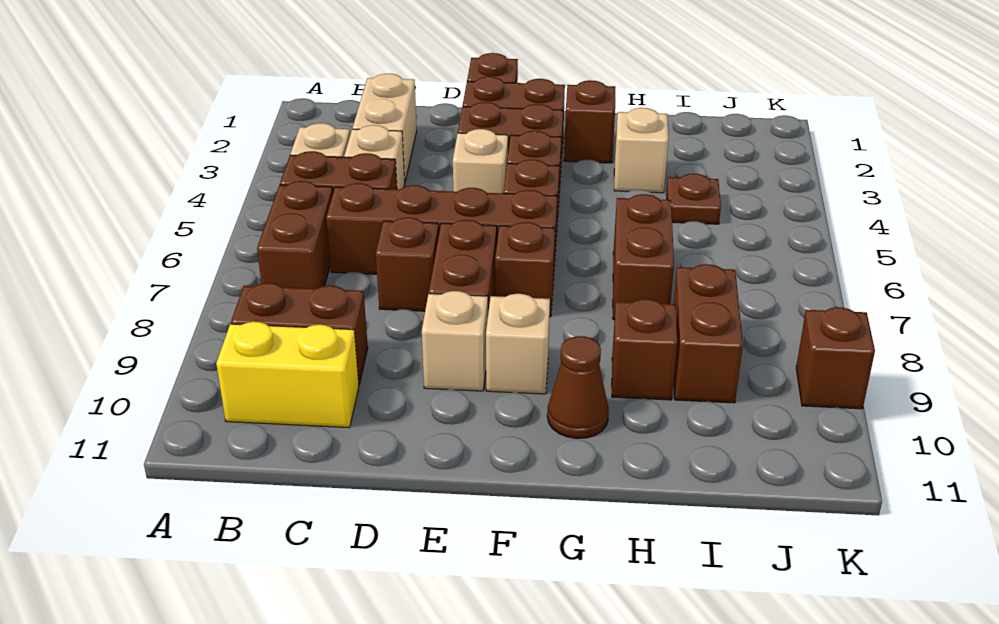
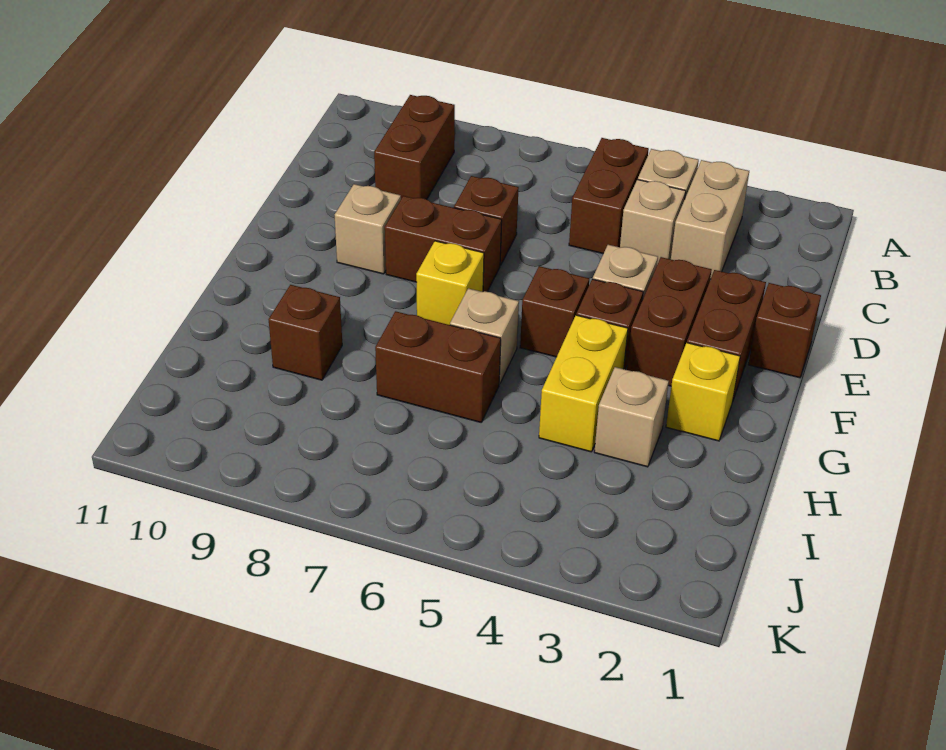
brown 1x2 brick [257,181,333,289] -> none
yellow 1x2 brick [216,322,359,428] -> yellow 1x2 brick moved to [539,315,628,452]
tan 1x2 brick [353,74,417,181] -> tan 1x2 brick turned to [671,160,749,279]
brown 1x4 brick [326,183,557,279] -> none
brown 1x1 brick [495,222,555,317] -> yellow 1x1 brick [416,241,484,325]
tan 1x1 brick [486,294,550,394] -> tan 1x1 brick moved to [450,288,519,384]
brown 1x1 brick [564,80,615,163] -> yellow 1x1 brick [666,343,740,441]
brown 1x1 cone [547,336,609,438] -> none
brown 1x1 plate [666,174,721,224] -> none
brown 1x2 brick [674,264,743,403] -> none
brown 1x1 brick [796,307,875,409] -> none

